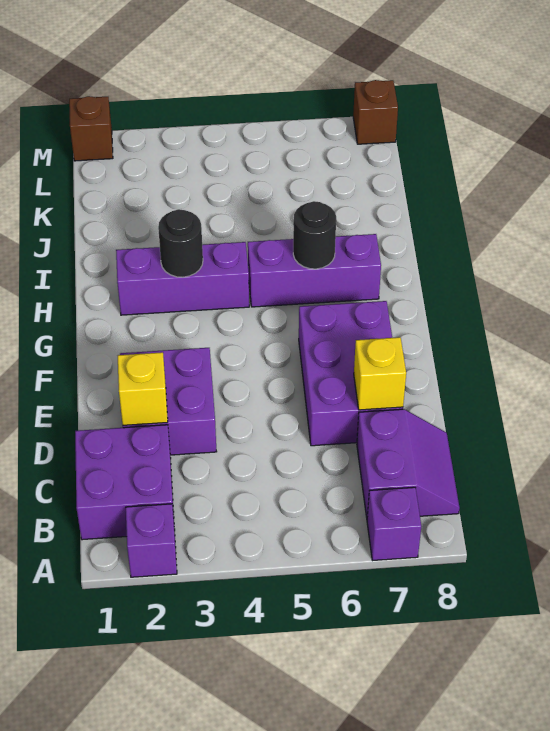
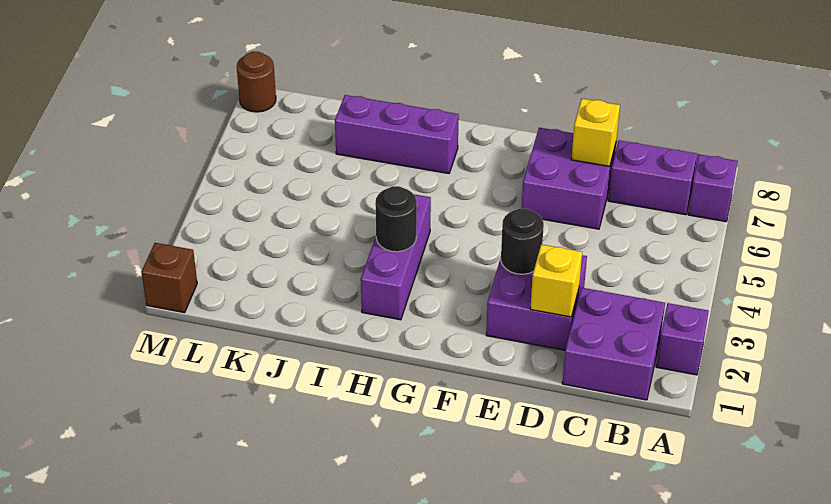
purple 2x3 brick [299,301,403,446] -> purple 2x2 brick [521,128,616,229]
purple 1x3 brick [248,234,381,307] -> purple 1x3 brick turned to [335,95,459,174]
black 1x1 round brick [293,201,336,269] -> black 1x1 round brick moved to [501,208,544,274]
brown 1x1 brick [353,80,398,144] -> brown 1x1 round brick [237,52,276,112]

